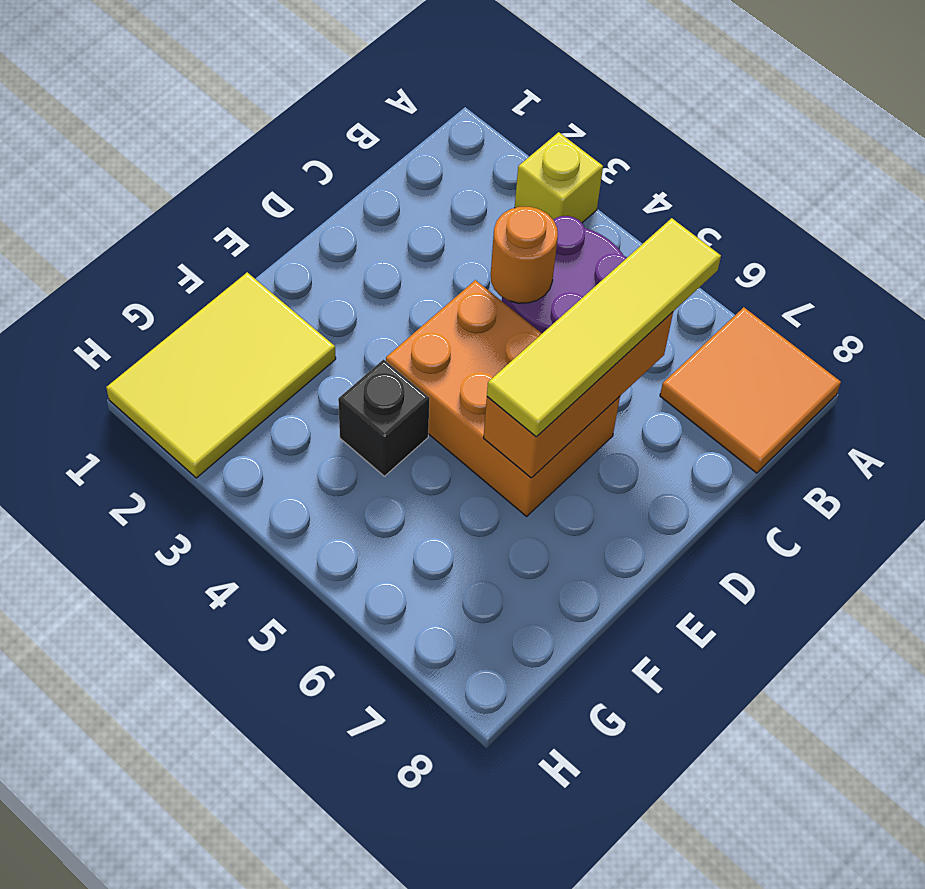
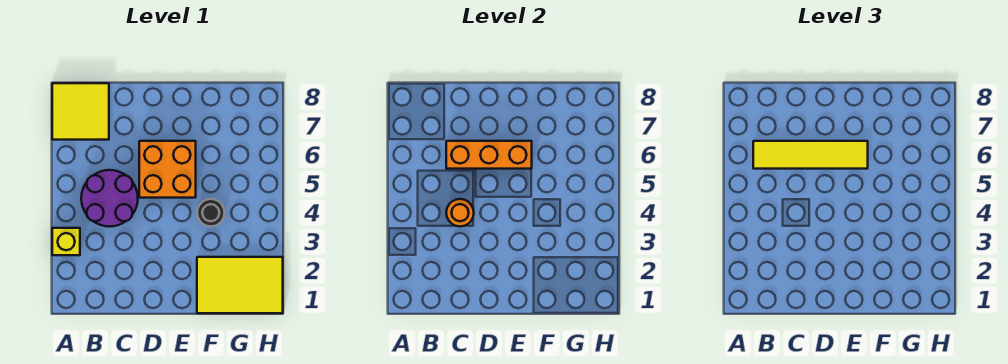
orange 2x2 tile [660,307,841,473] -> yellow 2x2 tile [52,83,109,140]
orange 2x3 brick [386,280,620,516] -> orange 2x2 brick [139,141,196,198]
black 1x1 brick [338,359,430,476] -> black 1x1 round brick [197,199,225,226]

